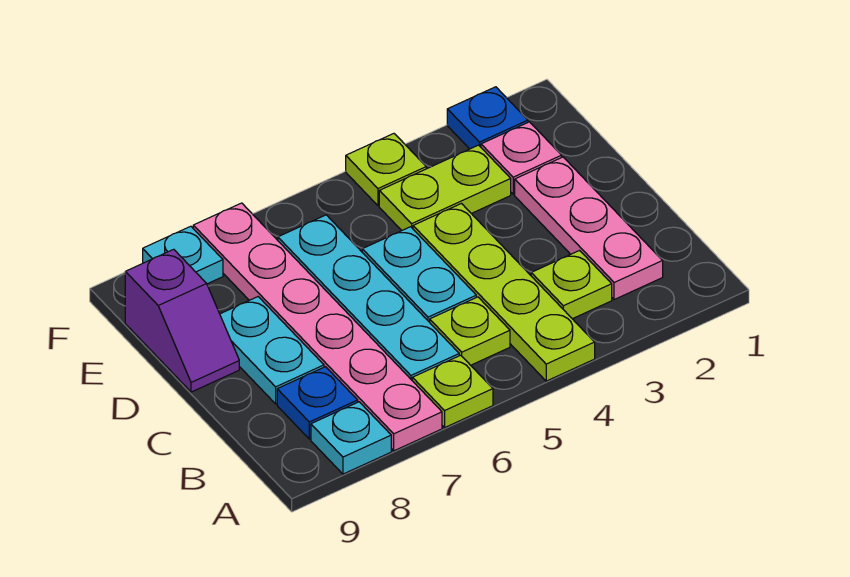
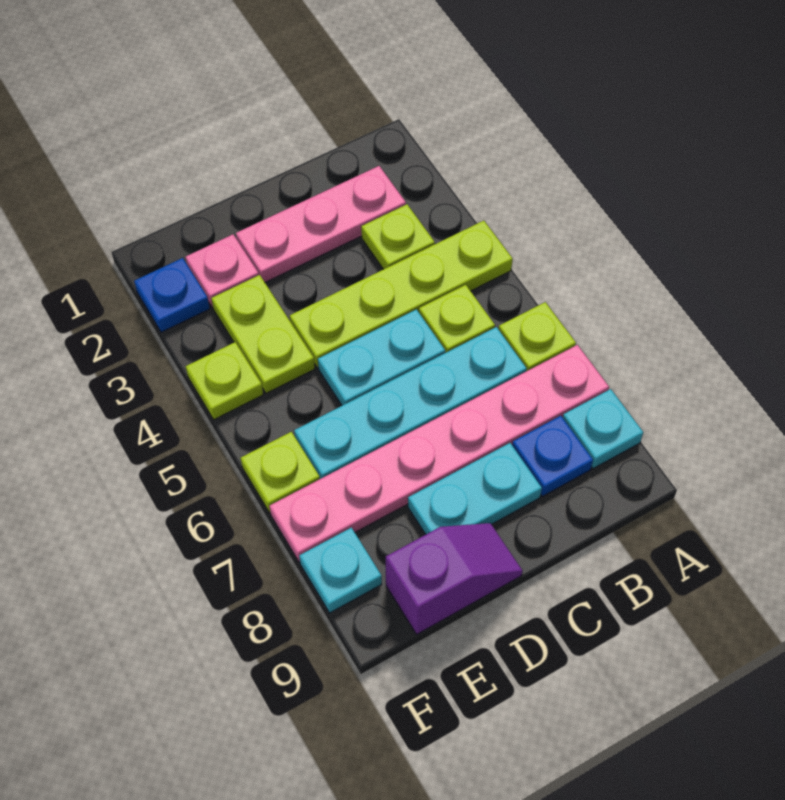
none -> lime 1x1 plate [241,432,320,513]

